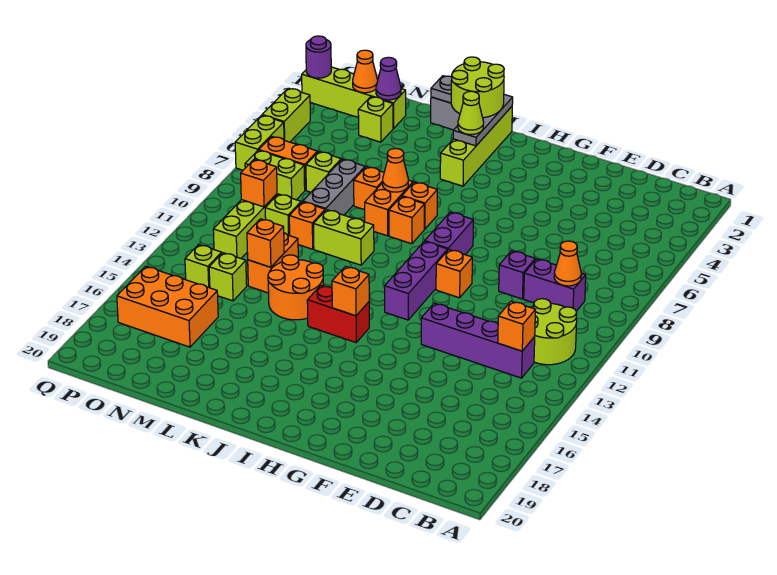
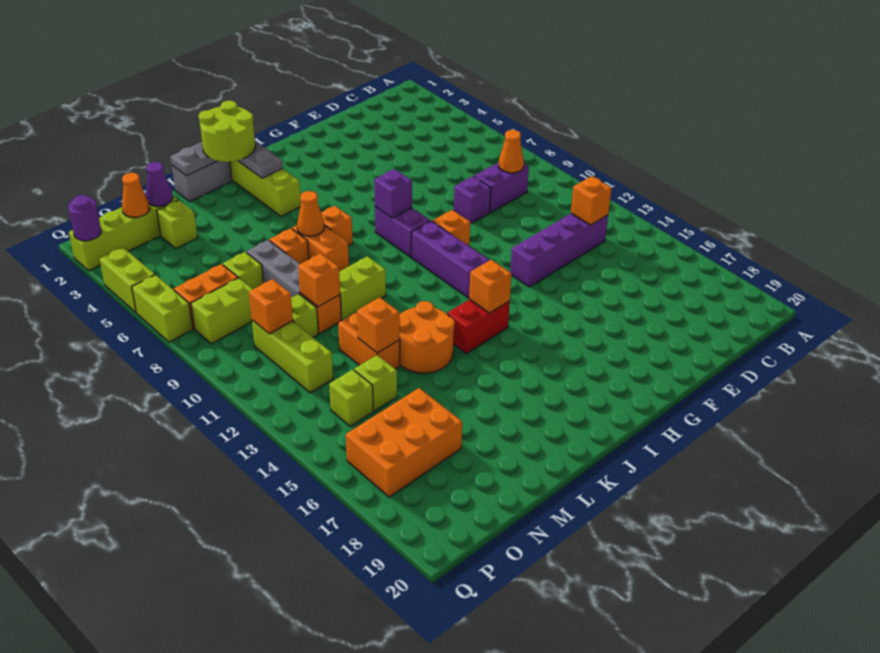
lime 2x2 round brick [531,299,577,365] -> none
none -> purple 1x1 brick [374,169,412,218]
lime 1x1 cone [458,91,484,134] -> none
orange 1x1 brick [389,196,424,244] -> orange 1x1 brick moved to [298,253,340,307]

